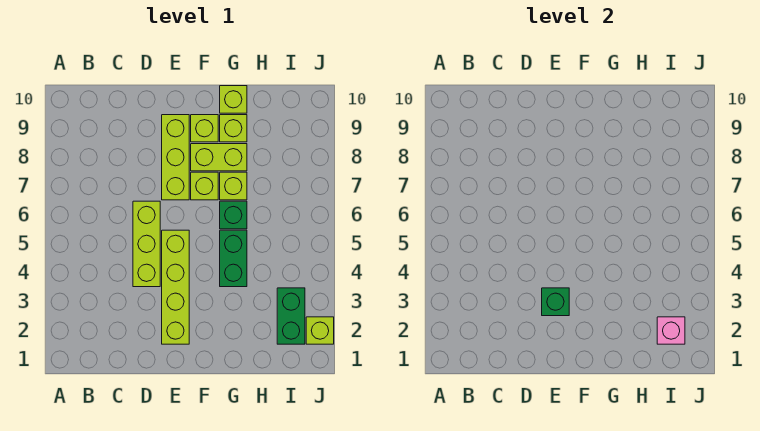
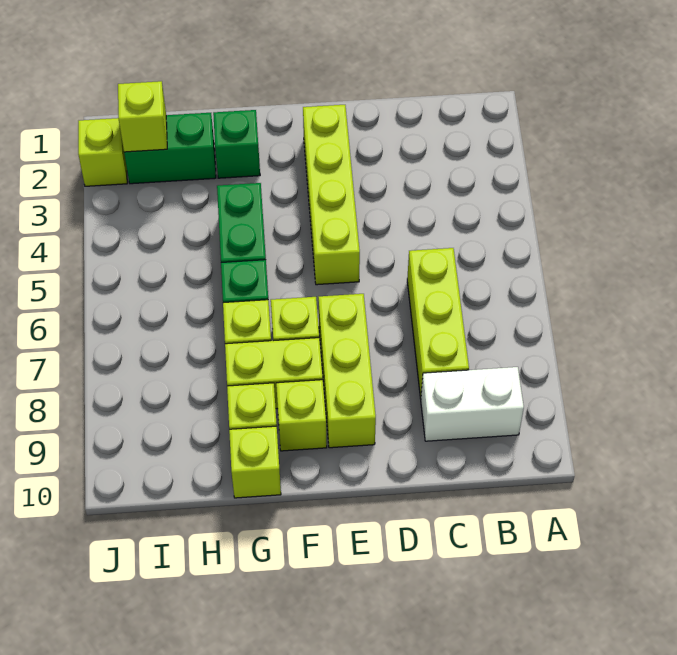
none -> white 1x2 brick [421,367,524,441]
lime 1x3 brick [133,201,160,287] -> lime 1x3 brick moved to [407,248,469,399]
green 1x1 brick [542,288,569,316] -> green 1x1 brick moved to [213,110,260,178]
green 1x2 brick [277,288,305,344] -> green 1x2 brick turned to [124,113,216,184]
pink 1x1 brick [657,317,685,344] -> lime 1x1 brick [118,81,167,152]

